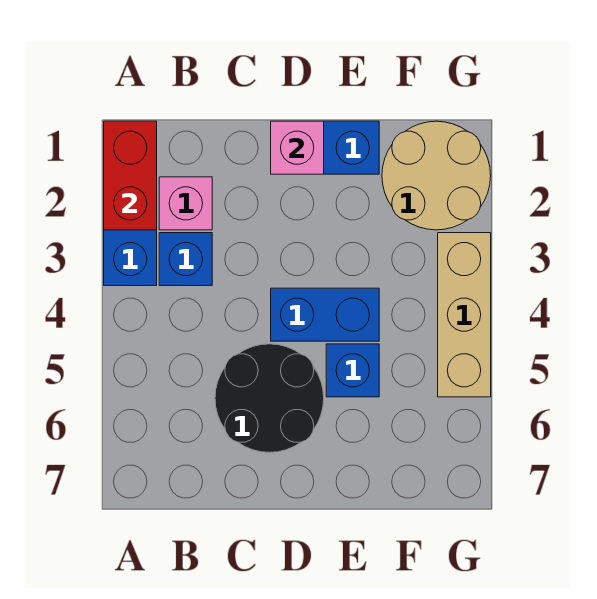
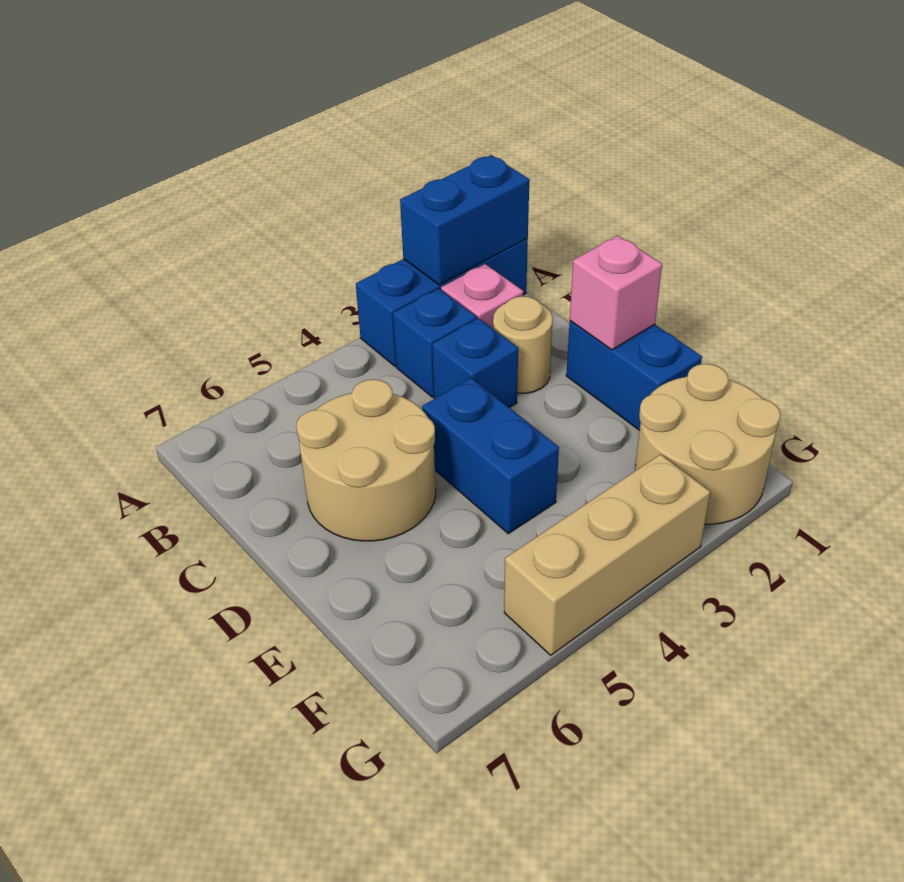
red 1x2 brick [104,121,157,230] -> blue 1x2 brick [400,155,529,285]
none -> tan 1x1 round brick [493,296,553,393]
black 2x2 round brick [215,344,324,453] -> tan 2x2 round brick [296,379,436,541]
blue 1x1 brick [326,344,379,397] -> blue 1x1 brick moved to [432,318,518,408]

